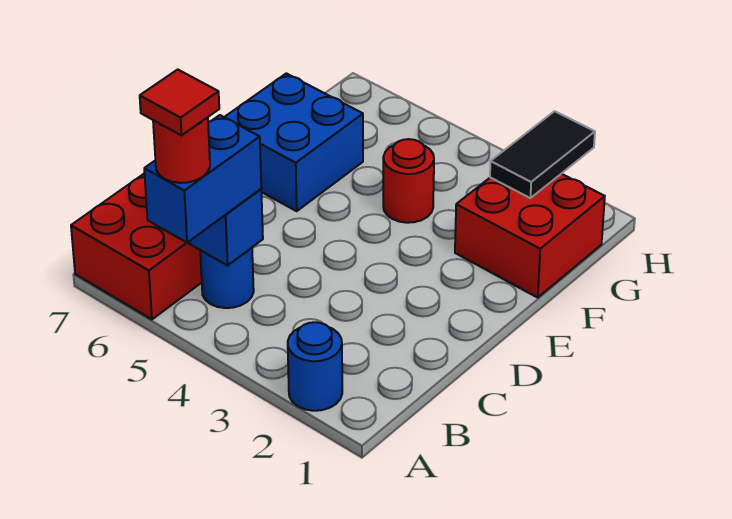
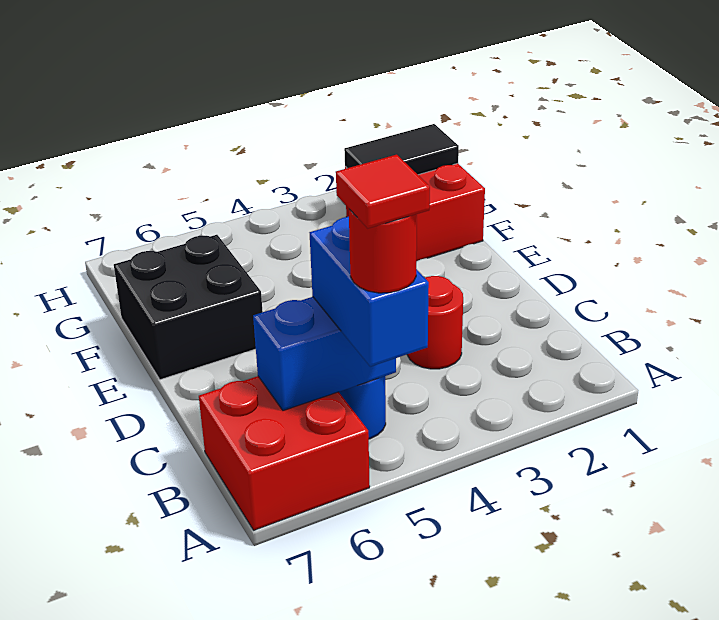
blue 1x1 round brick [288,322,342,411] -> none
blue 2x2 brick [225,73,363,211] -> black 2x2 brick [114,235,263,380]
red 1x1 round brick [383,139,434,223] -> red 1x1 round brick moved to [407,276,463,369]
black 1x2 tile [490,111,595,198] -> black 1x2 tile turned to [344,124,459,175]

